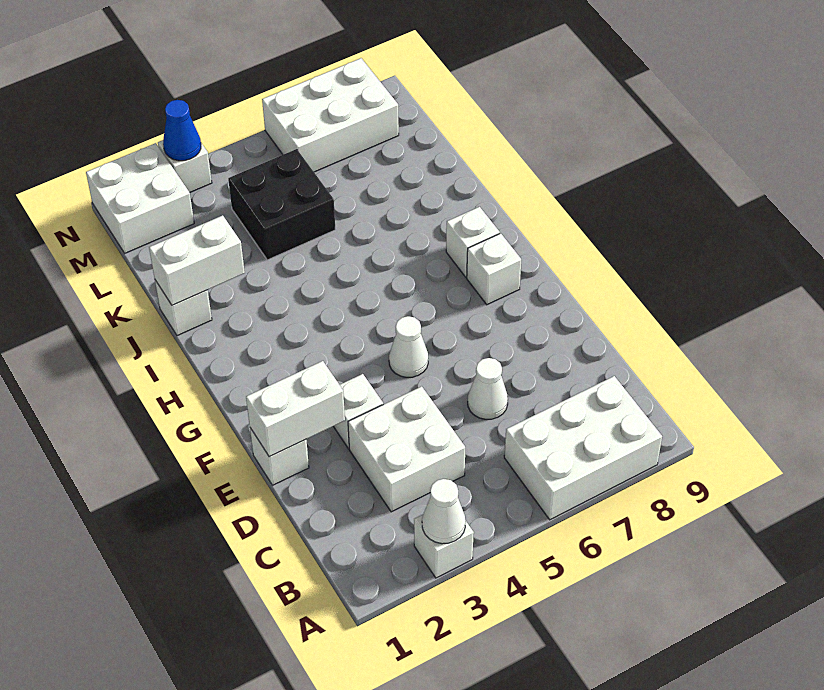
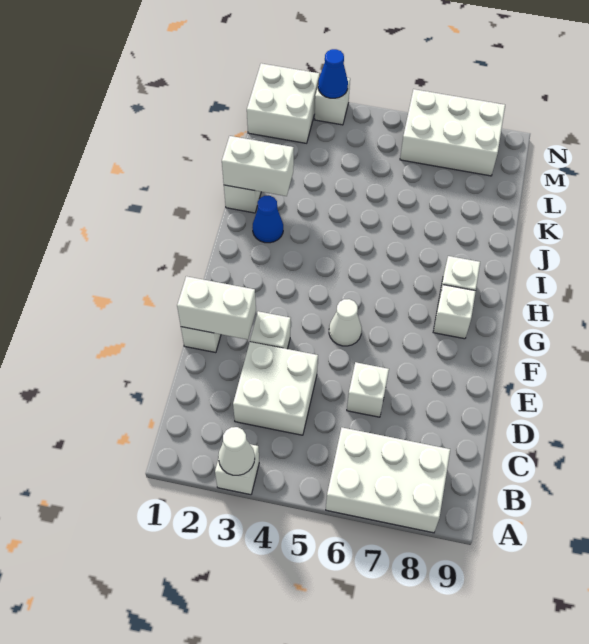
white 1x1 cone [468,358,508,419] -> white 1x1 brick [347,362,389,417]
none -> blue 1x1 cone [252,196,283,243]
black 2x2 brick [228,149,335,260] -> none

